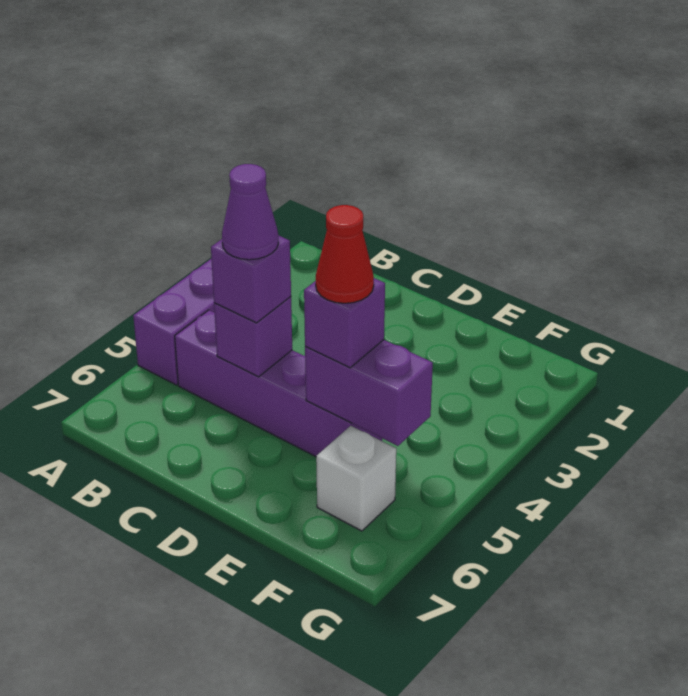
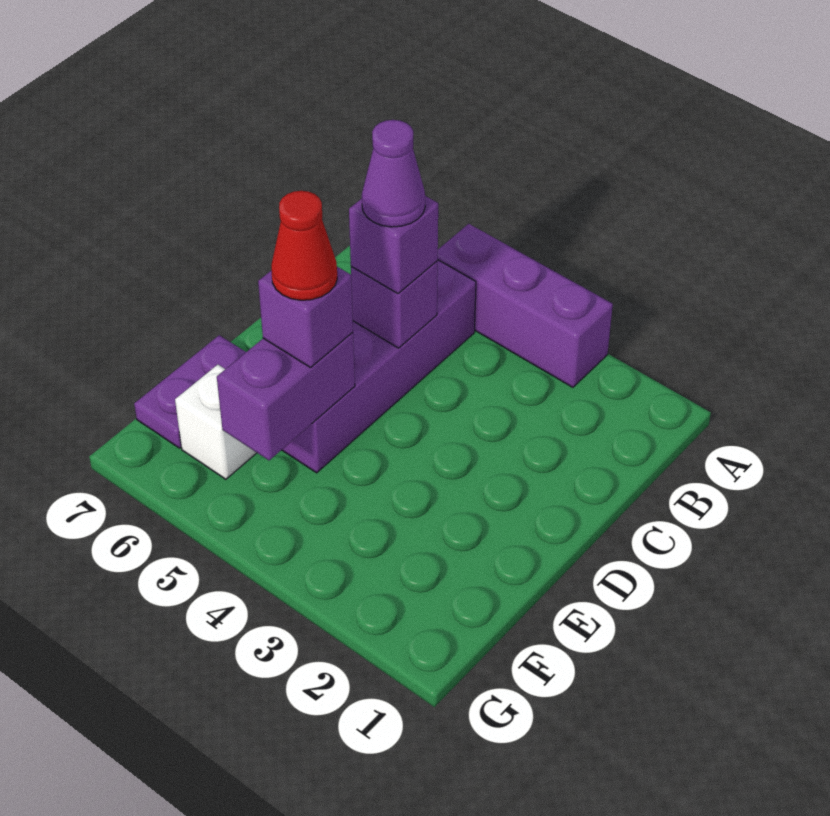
none -> purple 1x2 plate [134,335,246,448]

